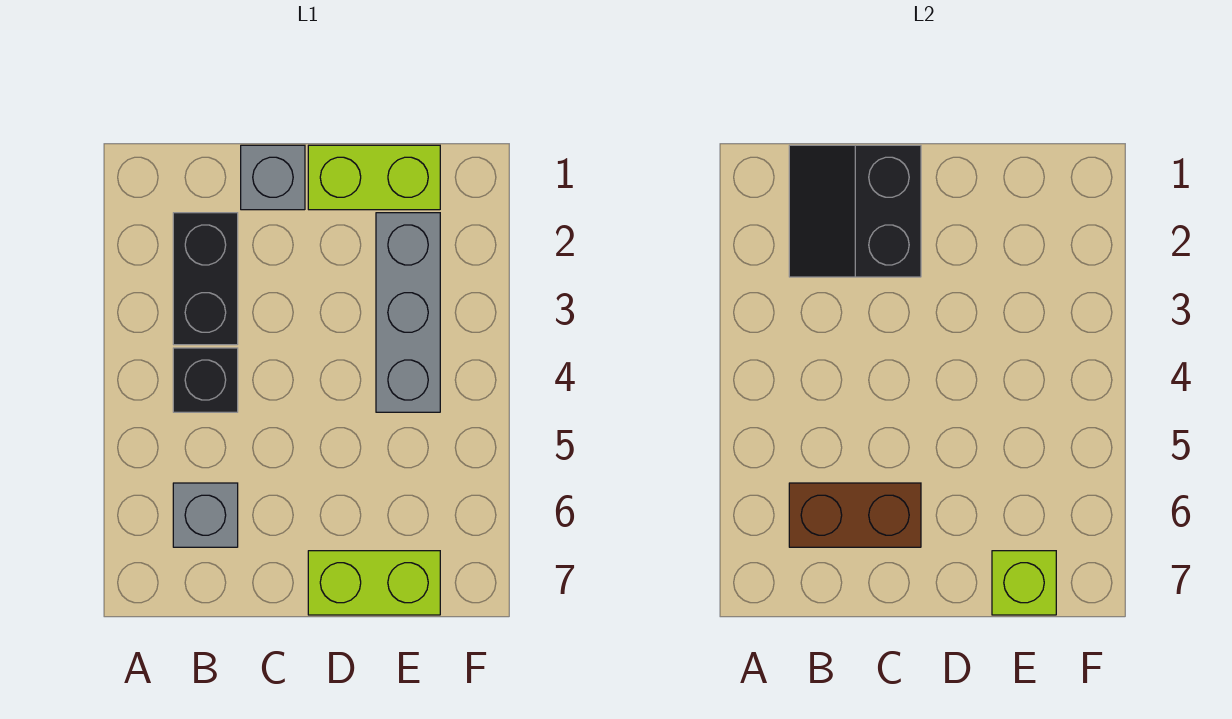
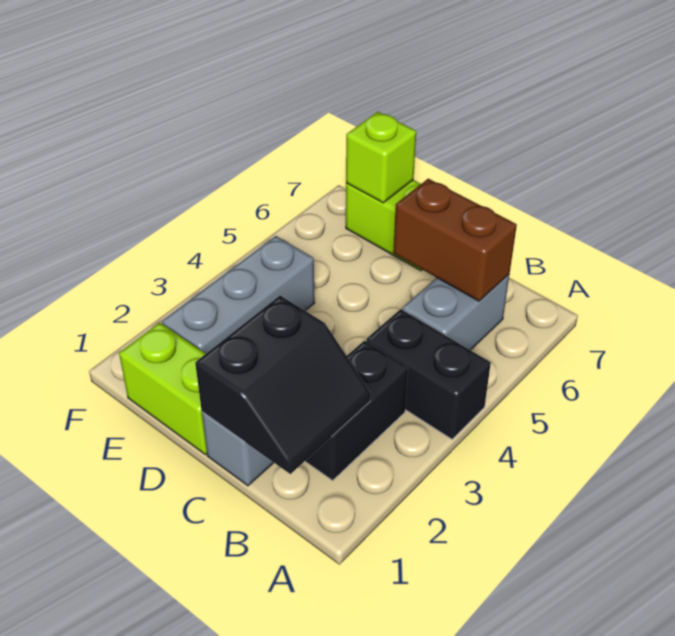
black 1x1 brick [173,348,238,412] -> black 1x2 brick [366,309,491,439]
grey 1x1 brick [173,483,238,547] -> grey 1x2 brick [402,275,509,350]

